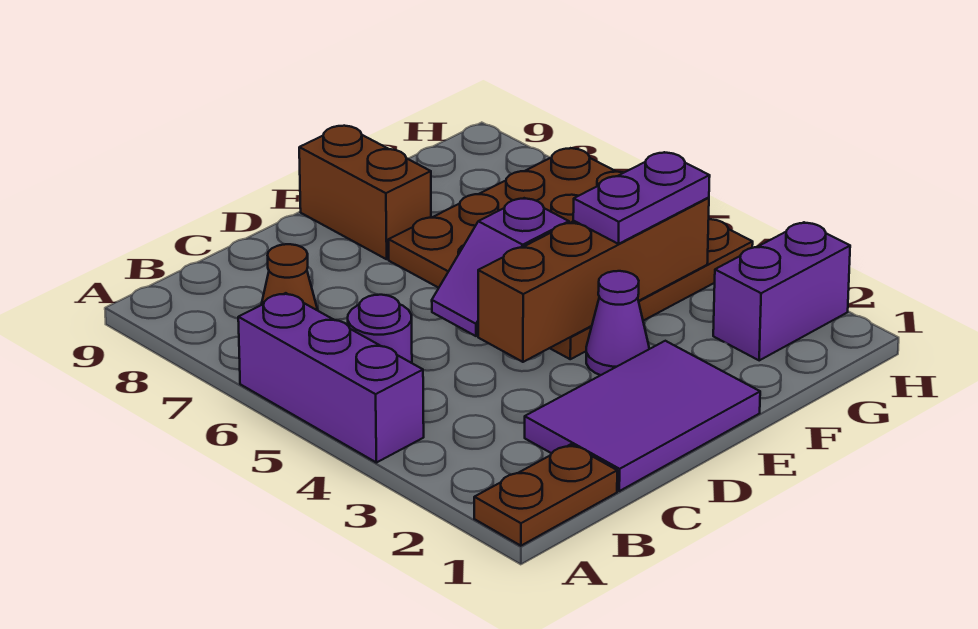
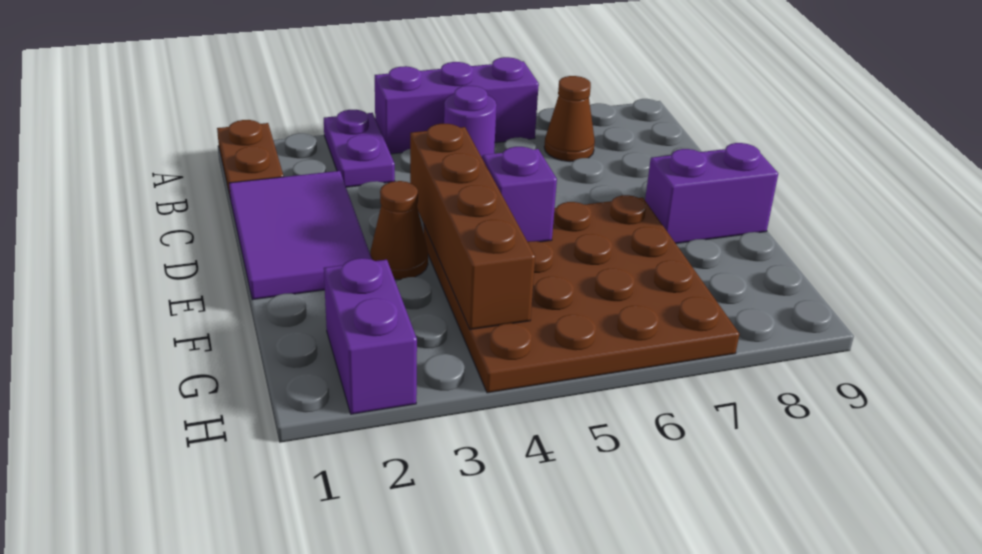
purple 1x1 cone [586,271,649,375] -> brown 1x1 cone [370,181,428,280]
brown 1x2 brick [299,126,431,259] -> purple 1x2 brick [645,143,778,244]
purple 1x2 plate [573,152,710,244] -> purple 1x2 plate moved to [324,110,395,187]

